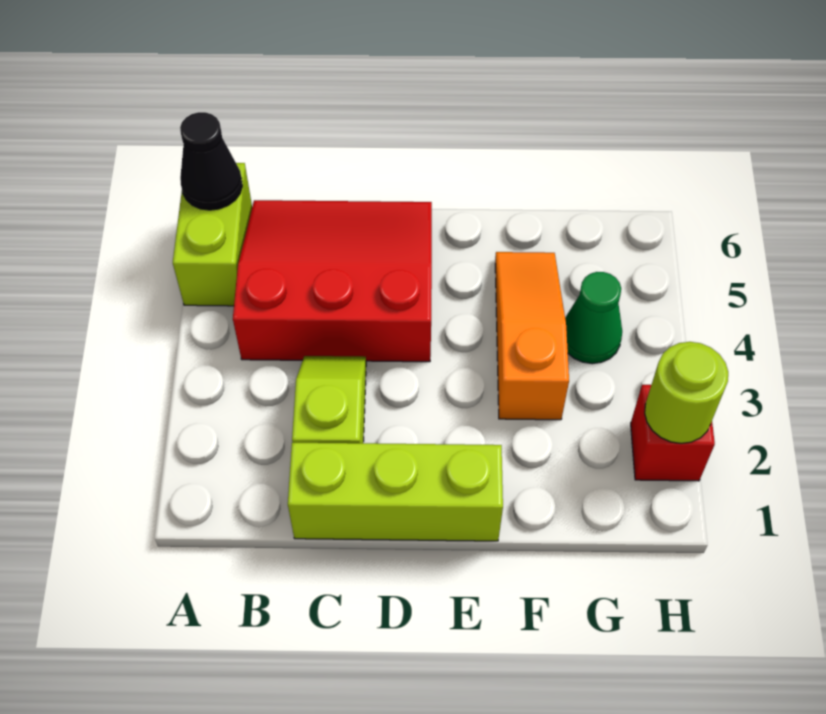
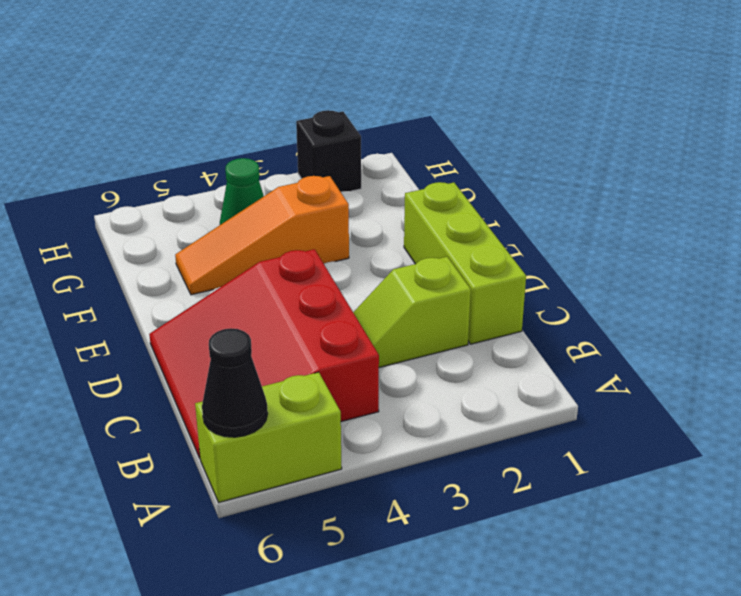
red 1x1 brick [631,385,715,481] -> black 1x1 brick [296,110,361,192]
lime 1x1 round brick [645,342,728,443] -> none

